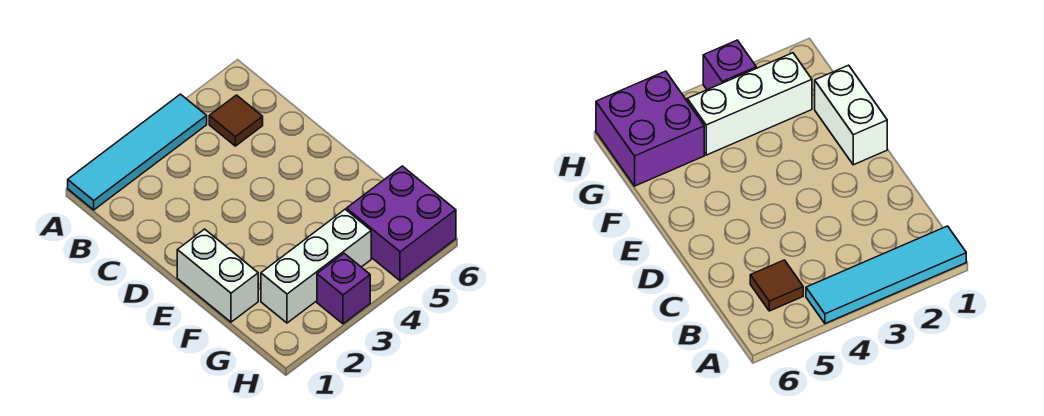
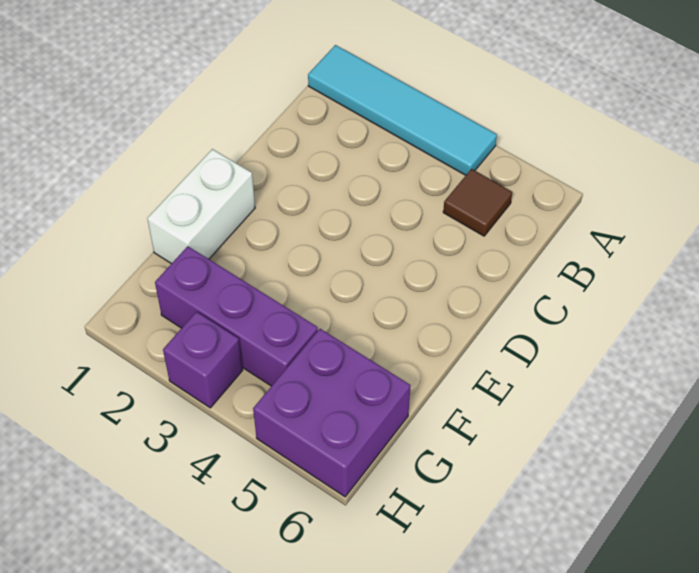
white 1x3 brick [261,209,371,323] -> purple 1x3 brick [155,246,318,386]

